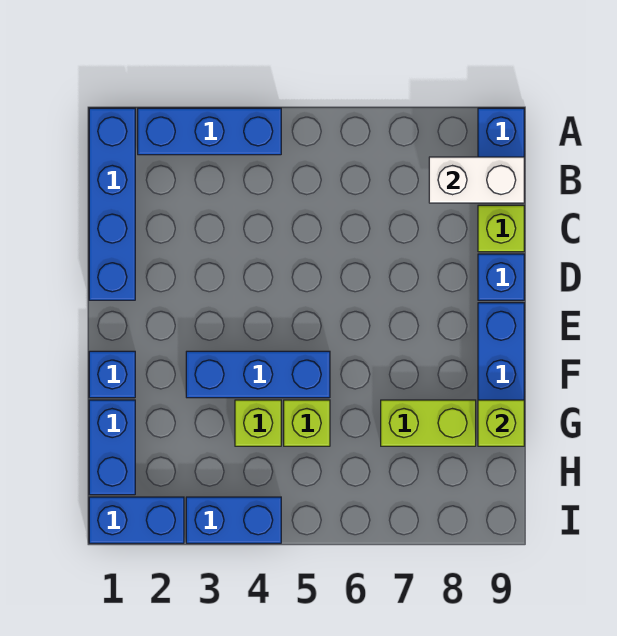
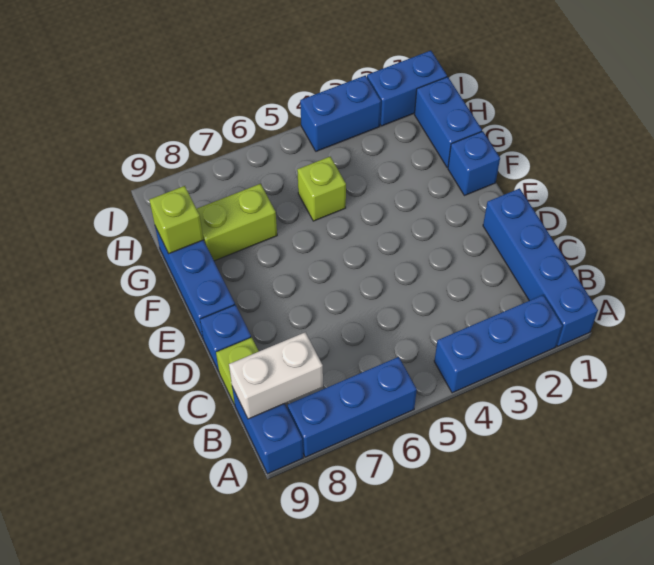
blue 1x3 brick [186,351,330,398] -> blue 1x3 brick moved to [288,357,417,457]
lime 1x1 brick [235,400,281,446] -> none

